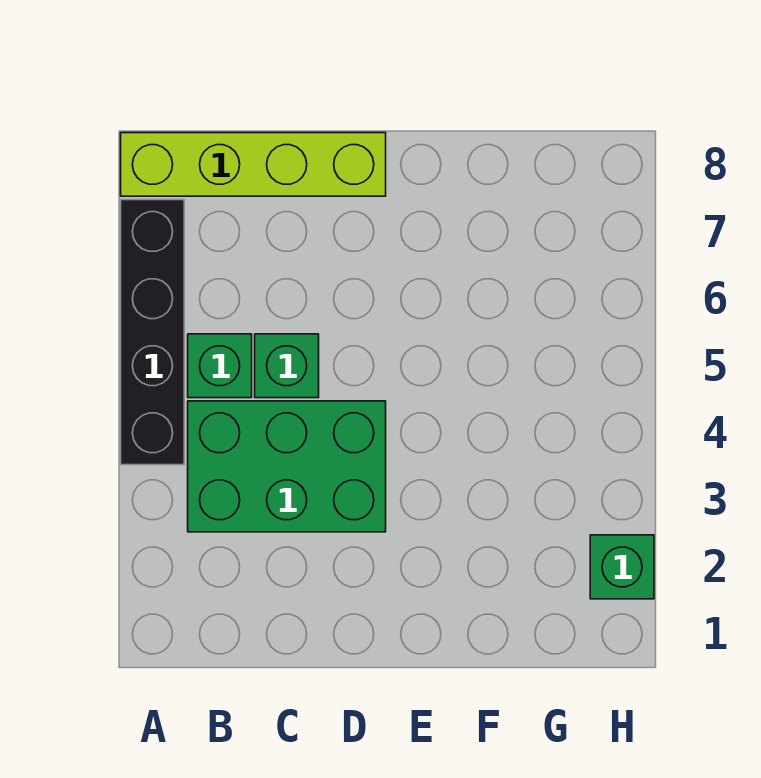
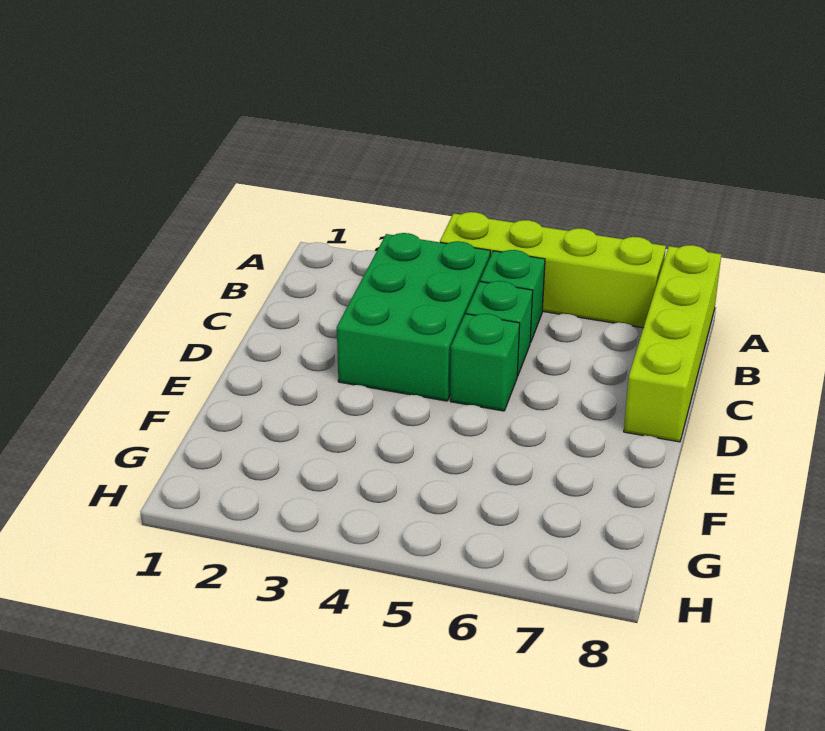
black 1x4 brick [121,200,184,465] -> lime 1x4 brick [440,212,666,328]
green 1x1 brick [590,535,654,599] -> green 1x1 brick moved to [450,314,520,411]

